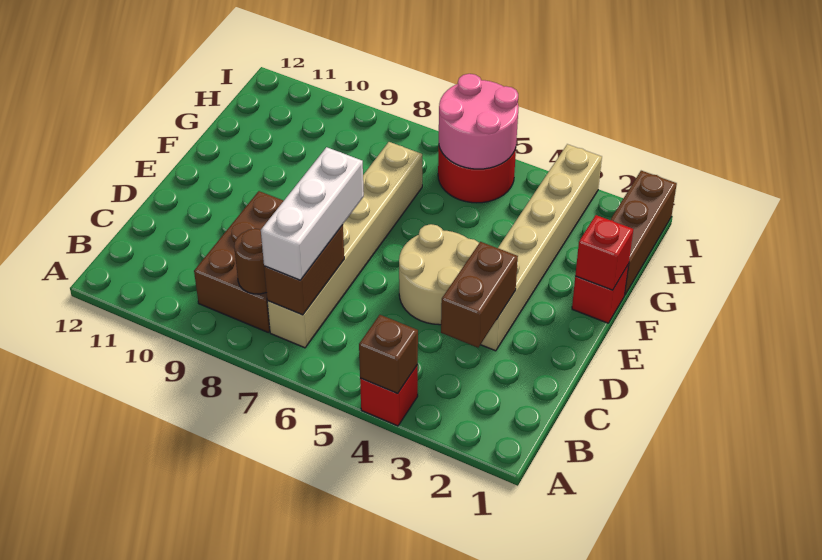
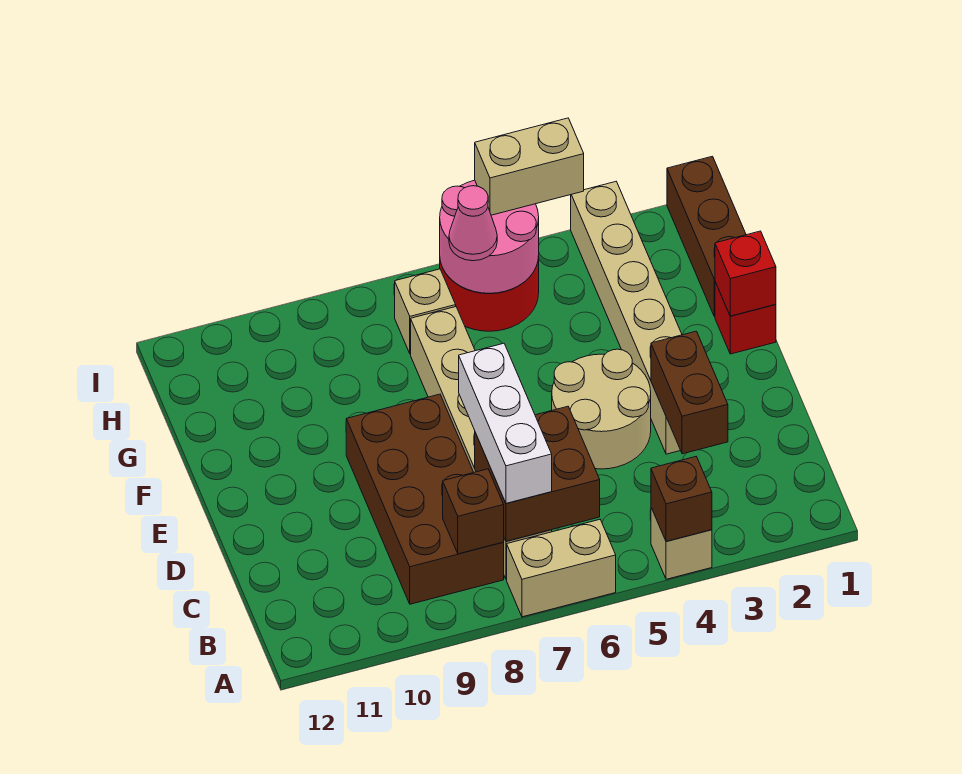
red 1x1 brick [360,365,418,426] -> tan 1x1 brick [651,508,712,579]
none -> tan 1x2 brick [507,520,616,617]
brown 1x2 brick [264,225,344,315] -> brown 2x2 brick [475,406,600,541]
brown 2x3 brick [194,191,283,333] -> brown 2x4 brick [346,394,504,604]
brown 1x1 round brick [234,229,266,294] -> brown 1x1 brick [443,469,504,554]
none -> pink 1x1 cone [449,186,497,261]
none -> tan 1x1 brick [395,269,456,354]
none -> tan 1x2 brick [475,118,584,215]

